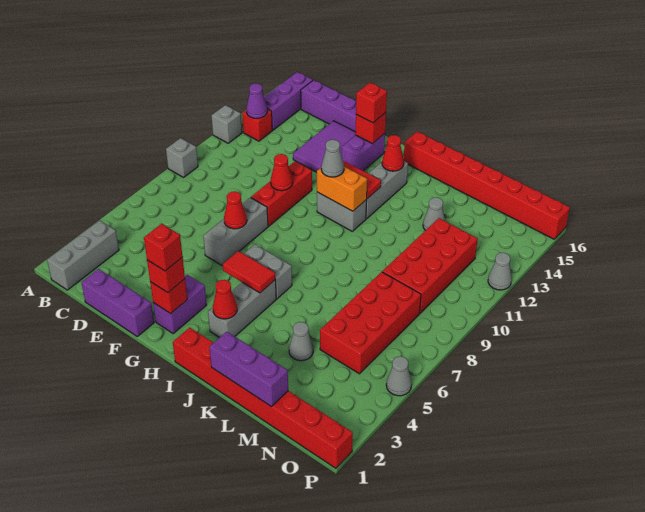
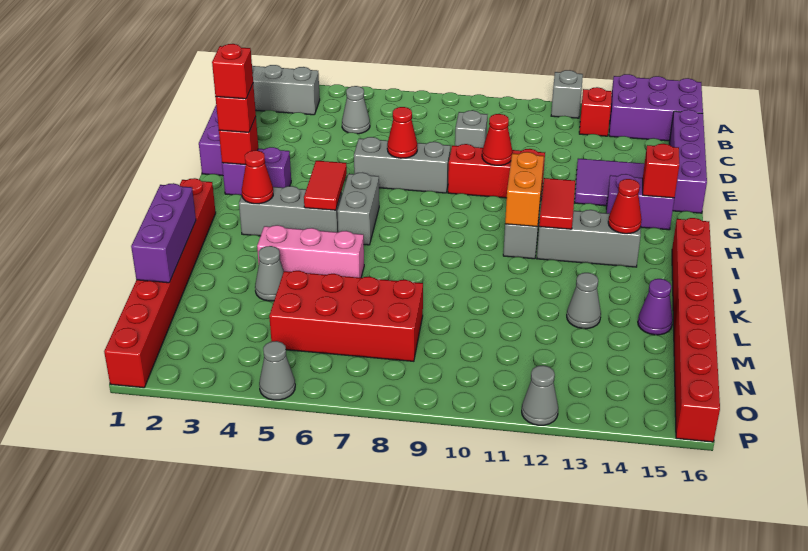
grey 1x1 brick [166,138,198,177] -> grey 1x1 brick moved to [455,110,487,148]
purple 1x1 cone [246,84,267,118] -> purple 1x1 cone moved to [638,279,673,335]
purple 1x3 brick [264,72,313,130] -> purple 2x3 brick [609,74,703,141]
red 1x1 brick [356,83,387,123] -> none
grey 1x1 cone [321,140,344,177] -> grey 1x1 cone moved to [342,86,370,134]
none -> pink 1x3 brick [257,225,364,278]
red 2x4 brick [382,218,478,313] -> none

